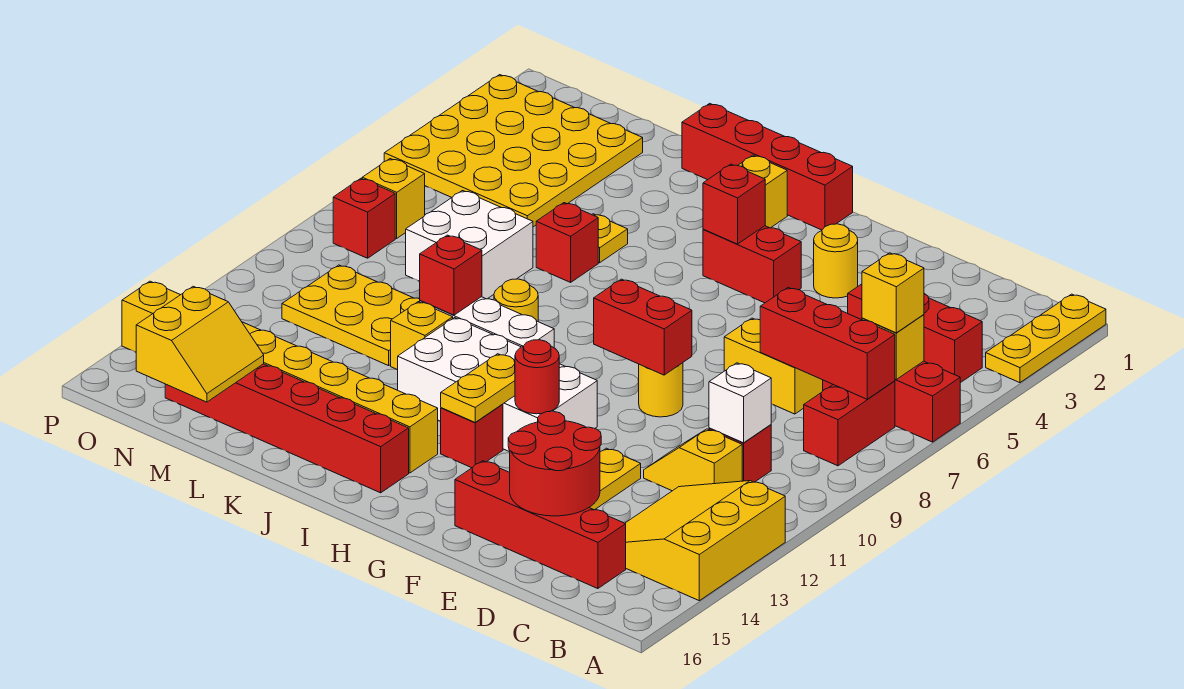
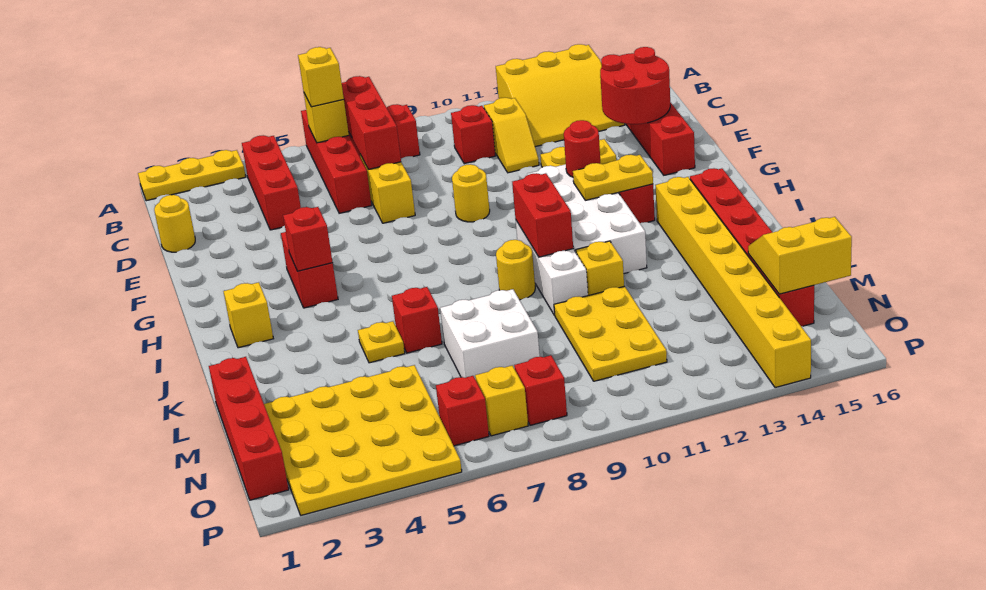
white 1x1 brick [709,363,771,443] -> none
yellow 1x1 round brick [814,224,858,298] -> yellow 1x1 round brick moved to [154,195,195,252]
red 1x2 brick [594,279,692,375] -> red 1x2 brick moved to [512,173,573,257]
red 1x4 brick [682,103,853,230] -> red 1x4 brick moved to [209,357,289,500]
red 1x1 brick [420,235,482,315] -> red 1x1 brick moved to [436,376,489,446]

